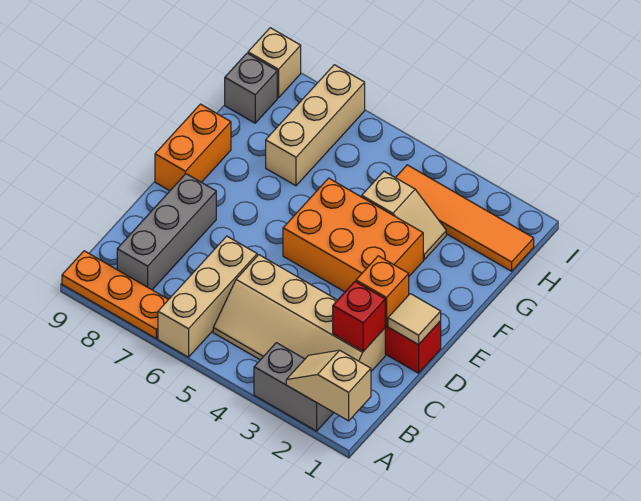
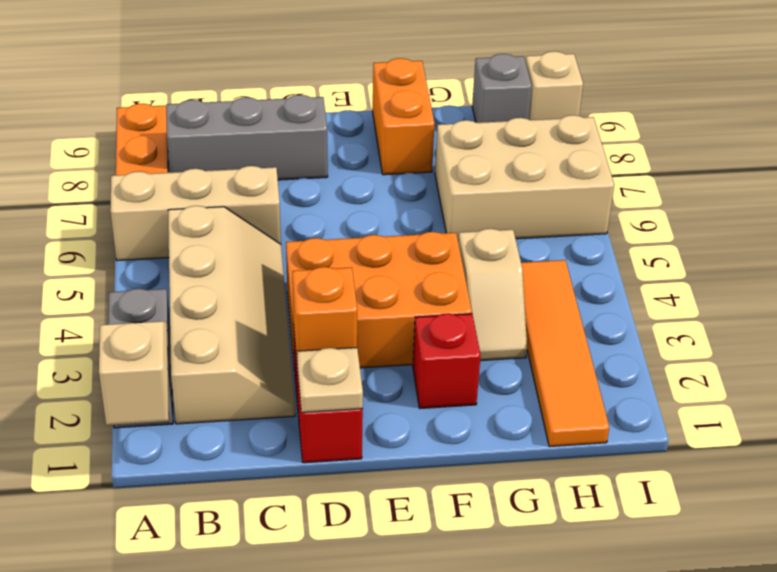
tan 2x4 slope [213,255,385,371] -> tan 2x4 slope turned to [168,206,295,424]
red 1x1 brick [333,282,385,351] -> red 1x1 brick moved to [413,314,481,408]
tan 1x1 tile [388,294,441,345] -> tan 1x1 plate [297,348,363,413]
orange 2x3 brick [283,178,423,292] -> orange 2x3 brick turned to [286,232,472,372]
orange 1x2 brick [155,104,231,191] -> orange 1x2 brick turned to [373,58,435,175]
tan 1x3 brick [266,65,365,186] -> tan 2x3 brick [435,115,614,241]

